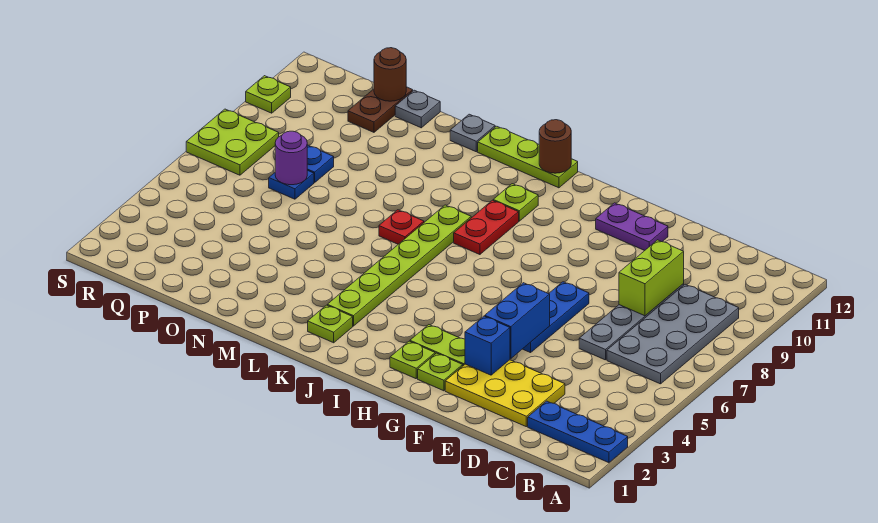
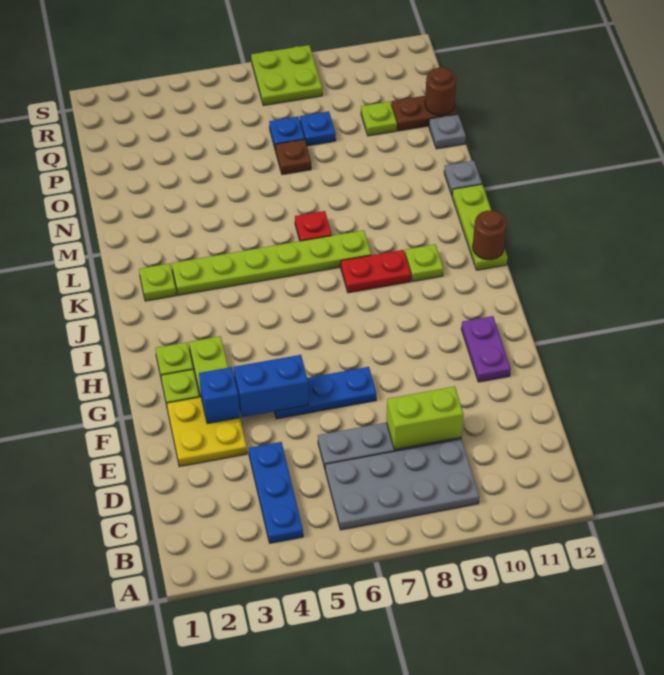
blue 1x3 plate [528,401,628,463] -> blue 1x3 plate moved to [249,442,303,543]
yellow 2x3 plate [445,360,565,427] -> yellow 2x2 plate [167,397,247,467]
none -> brown 1x1 plate [275,139,311,175]
purple 1x1 round brick [275,131,307,185] -> none
lime 1x1 plate [246,76,291,113] -> lime 1x1 plate moved to [361,101,397,136]

